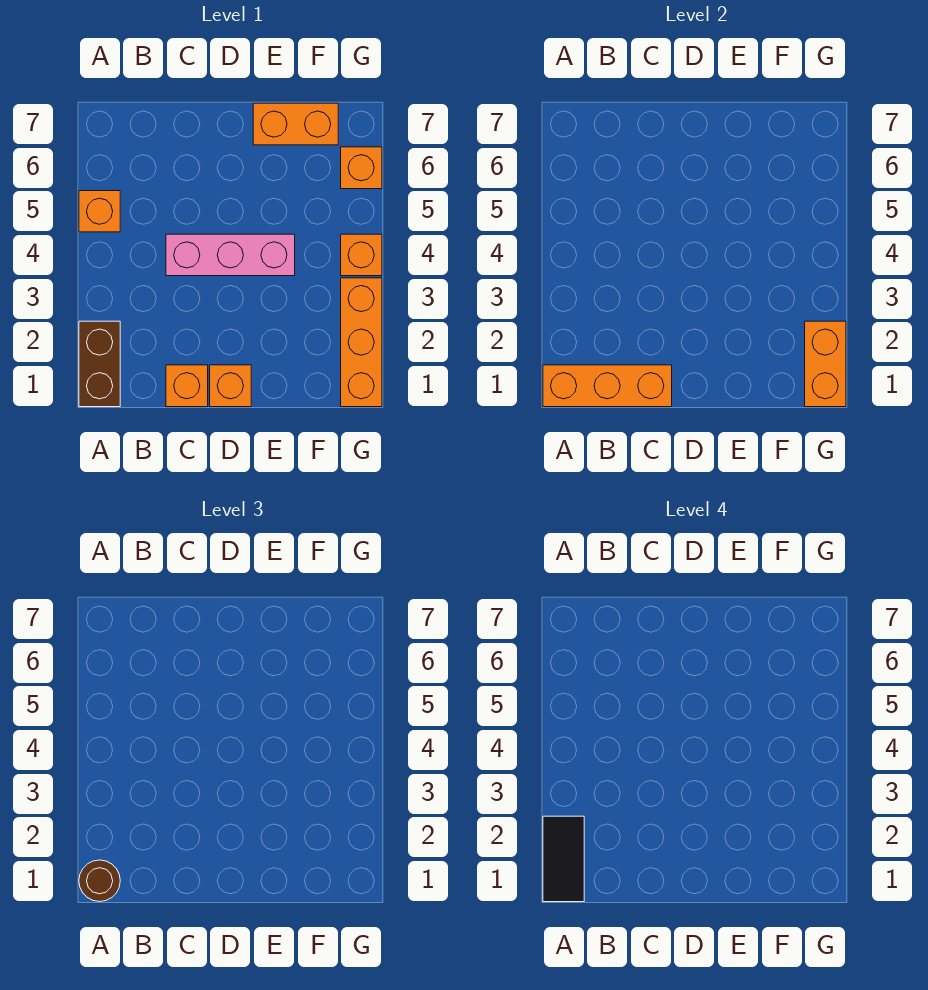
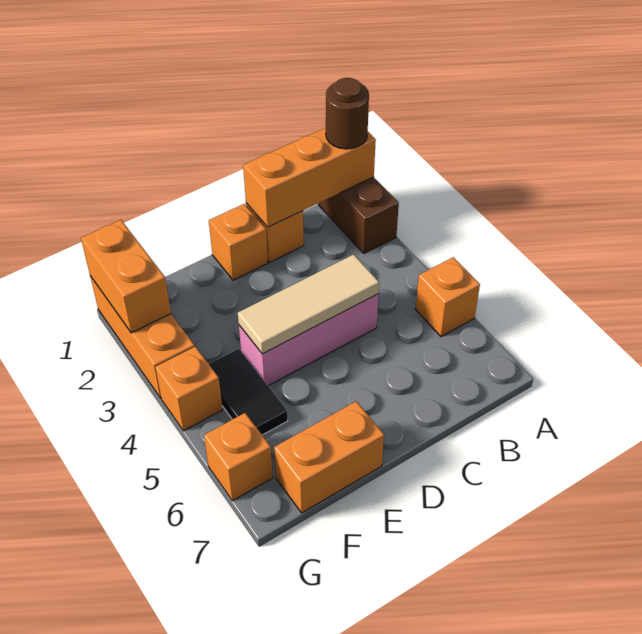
black 1x2 tile [543,816,584,902] -> black 1x2 tile moved to [209,349,288,435]
none -> tan 1x3 tile [238,254,379,354]

